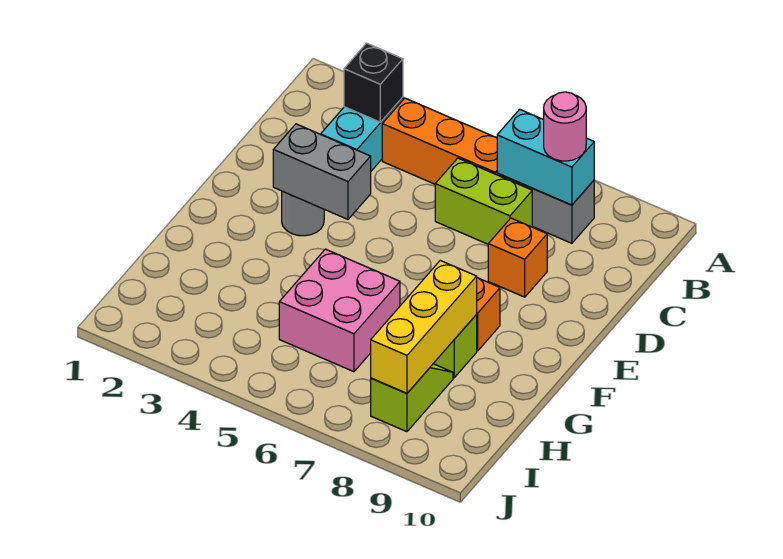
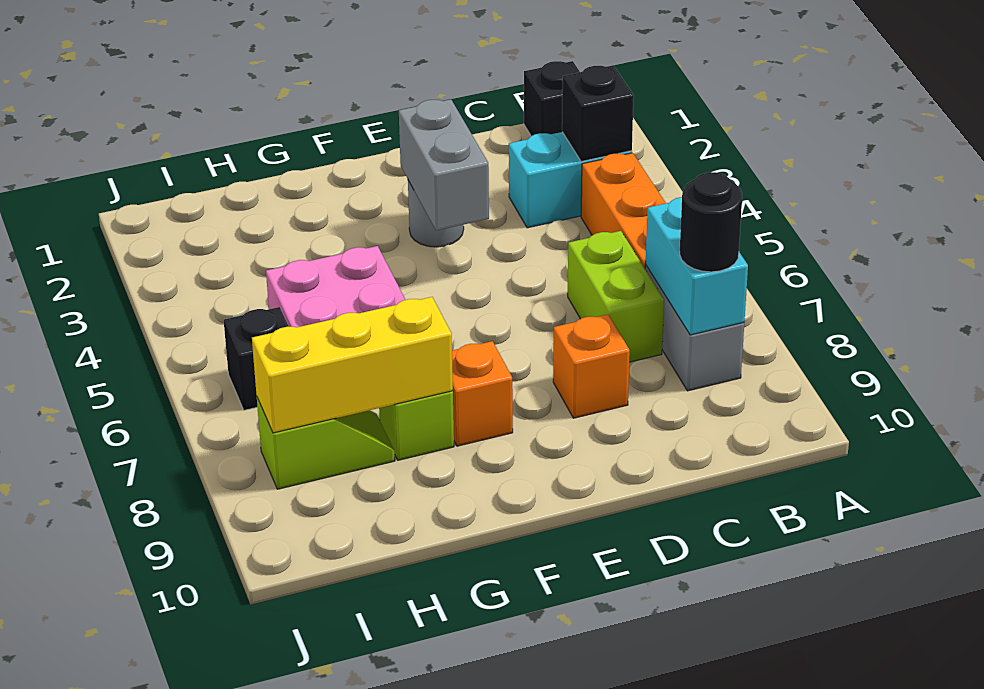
none -> black 1x1 brick [524,61,580,136]
pink 1x1 round brick [544,92,586,161] -> black 1x1 round brick [680,172,742,272]
none -> black 1x1 brick [224,307,289,410]

